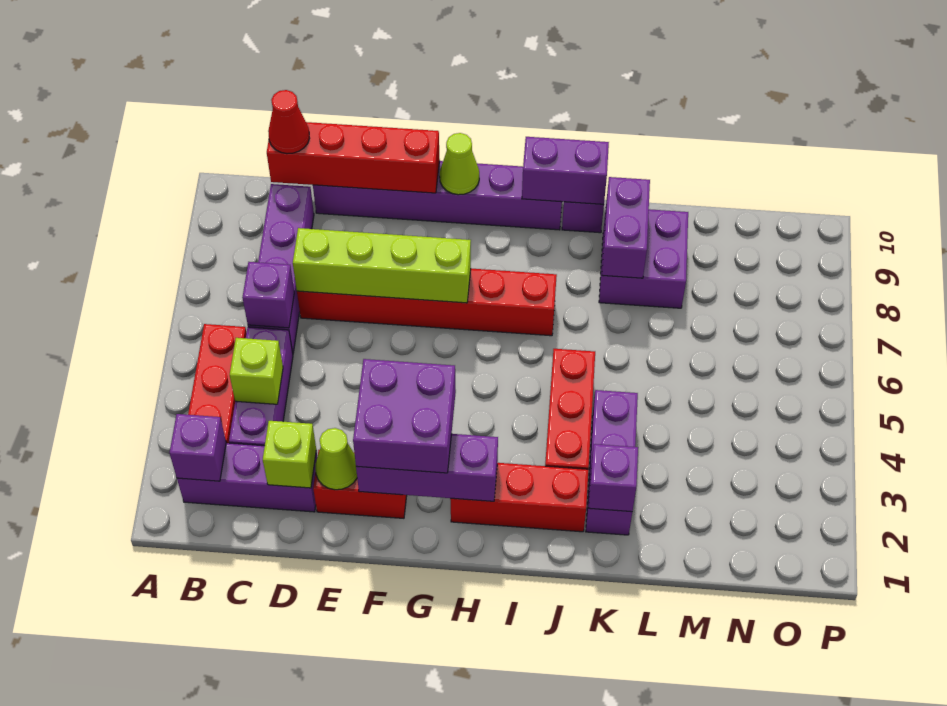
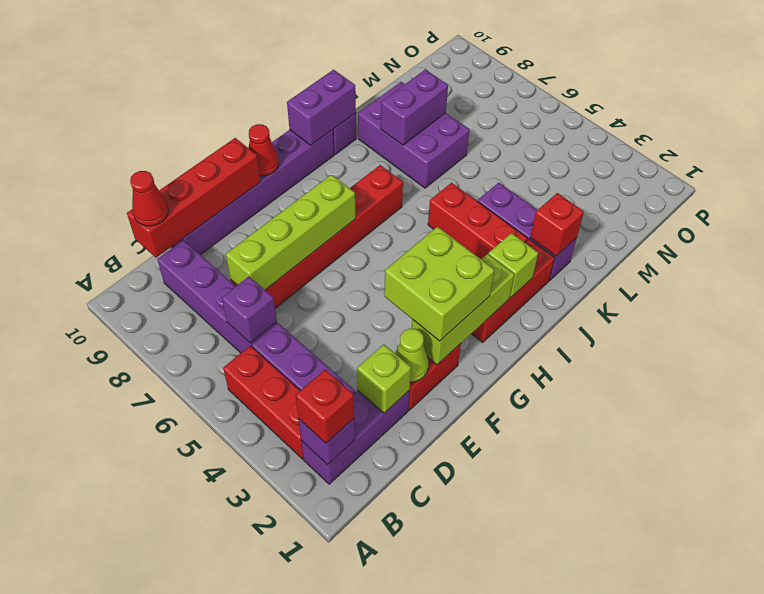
none -> red 1x1 brick [296,370,354,443]
lime 1x1 brick [230,338,283,404] -> lime 1x1 brick moved to [488,233,538,298]
purple 1x3 brick [356,434,498,501] -> lime 1x3 brick [412,254,514,365]
purple 2x2 brick [353,359,456,473] -> lime 2x2 brick [384,227,494,341]
lime 1x1 cone [440,133,479,195] -> red 1x1 cone [249,124,279,176]
purple 1x1 brick [589,444,638,512] -> red 1x1 brick [530,193,584,256]
purple 2x2 brick [599,209,688,308] -> purple 2x3 brick [358,82,469,188]
purple 1x2 brick [602,177,650,278] -> purple 1x2 brick turned to [381,70,448,145]

